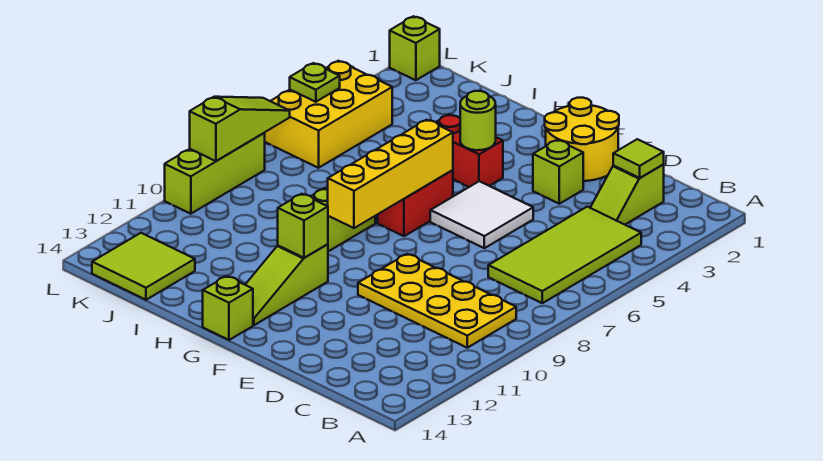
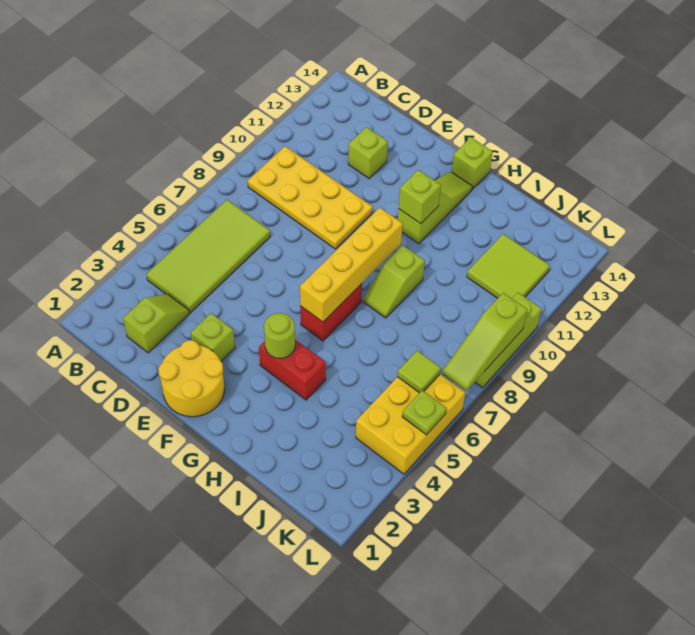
lime 1x1 tile [613,139,664,178] -> lime 1x1 tile moved to [397,351,441,393]
white 2x2 tile [430,181,533,248] -> none
lime 2x2 tile [92,233,195,300] -> lime 2x2 tile moved to [467,234,550,298]
lime 1x1 brick [390,16,440,80] -> lime 1x1 brick moved to [348,127,388,178]

